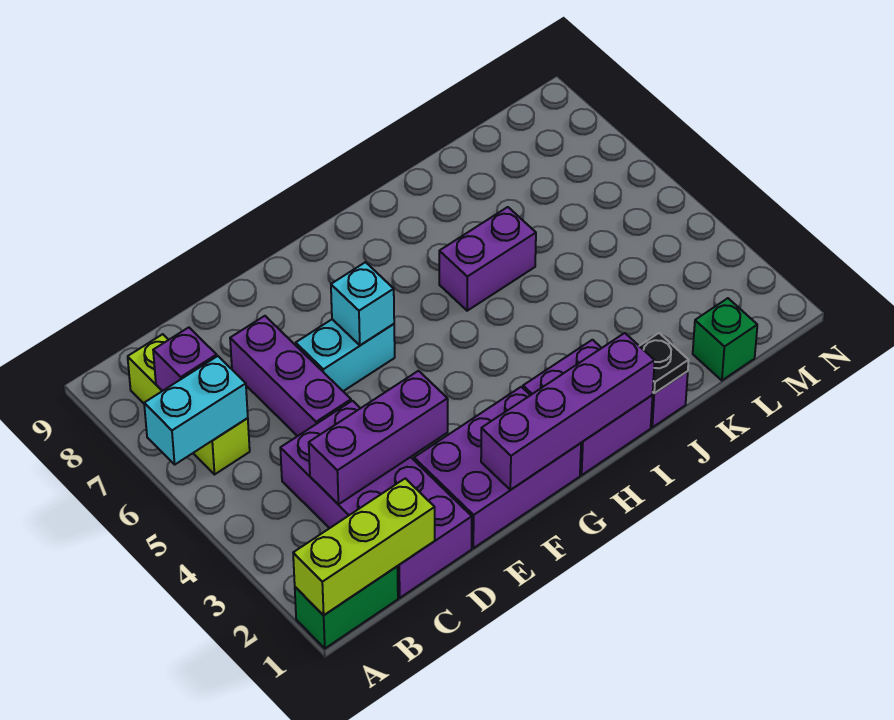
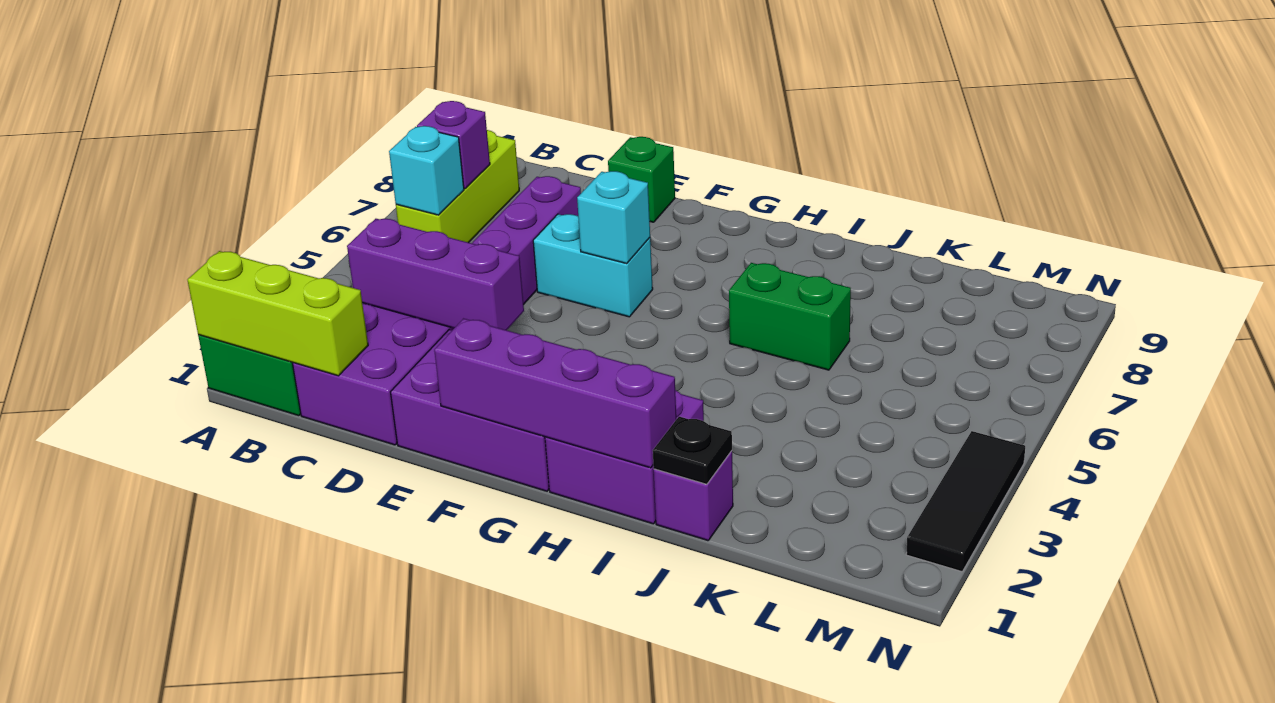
cyan 1x2 brick [144,356,248,464] -> cyan 1x1 brick [389,126,464,215]
purple 1x2 brick [439,207,536,311] -> green 1x2 brick [729,263,851,370]
green 1x1 brick [693,298,757,380] -> green 1x1 brick moved to [608,137,675,222]
none -> black 1x3 tile [906,431,1025,572]

